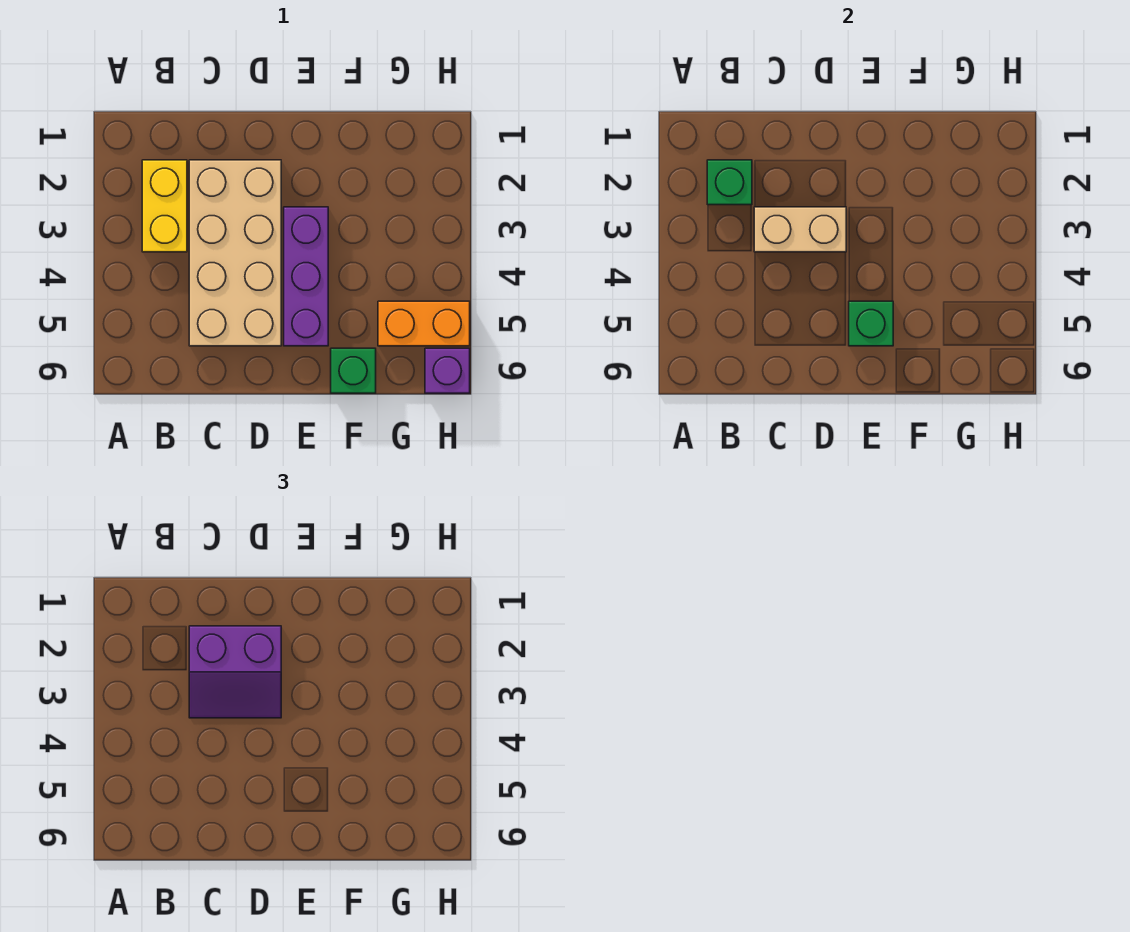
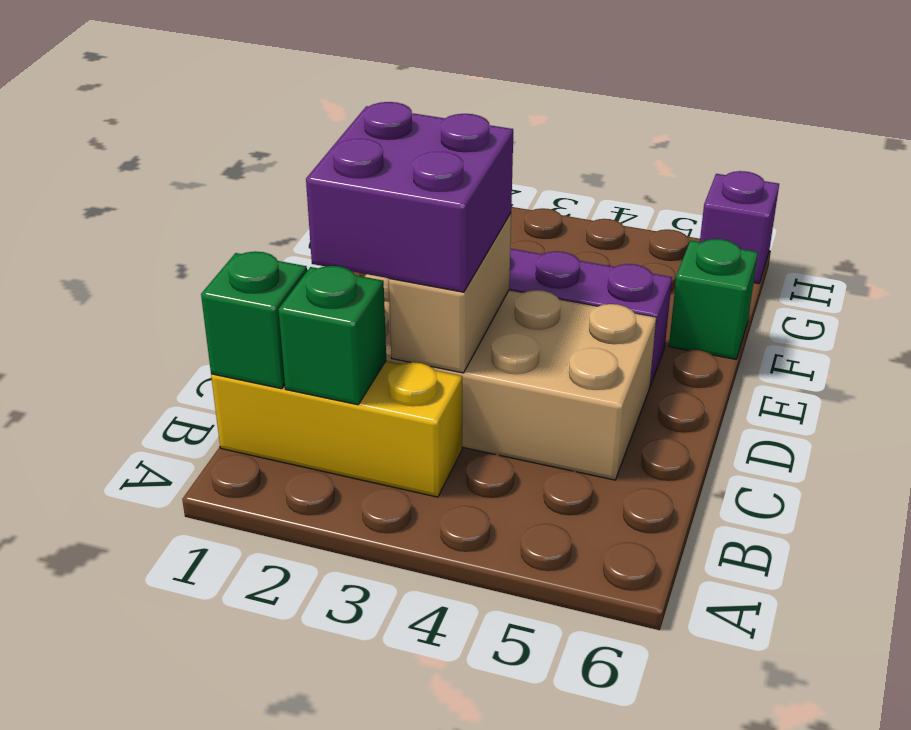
yellow 1x2 brick [142,160,187,252] -> yellow 1x3 brick [211,361,462,497]
purple 2x2 slope [189,626,281,718] -> purple 2x2 brick [306,102,513,292]
green 1x1 brick [849,301,893,346] -> green 1x1 brick moved to [201,252,307,389]
orange 1x2 brick [378,301,470,346] -> none

